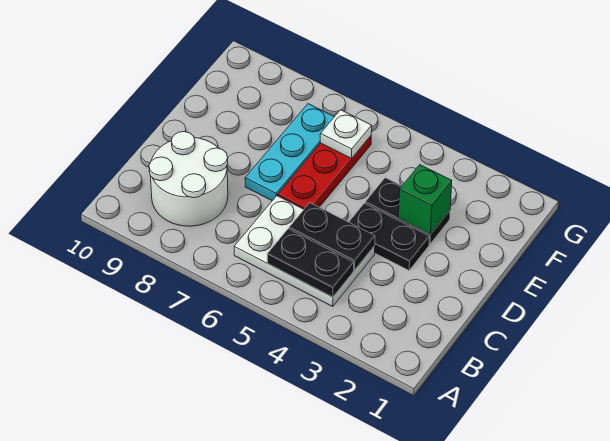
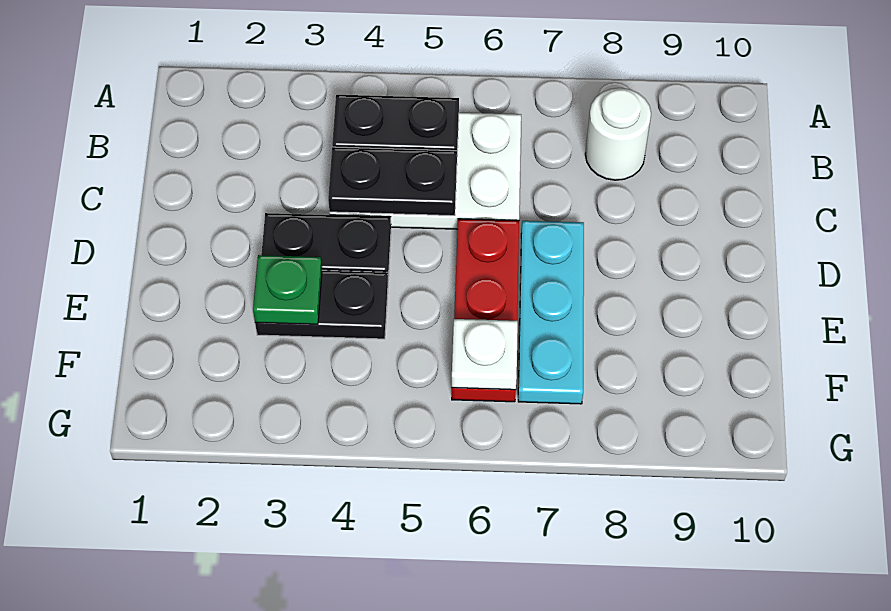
white 2x2 round brick [149,132,228,226] -> white 1x1 round brick [585,88,651,180]
green 1x1 brick [399,165,452,235] -> green 1x1 plate [253,255,322,324]

